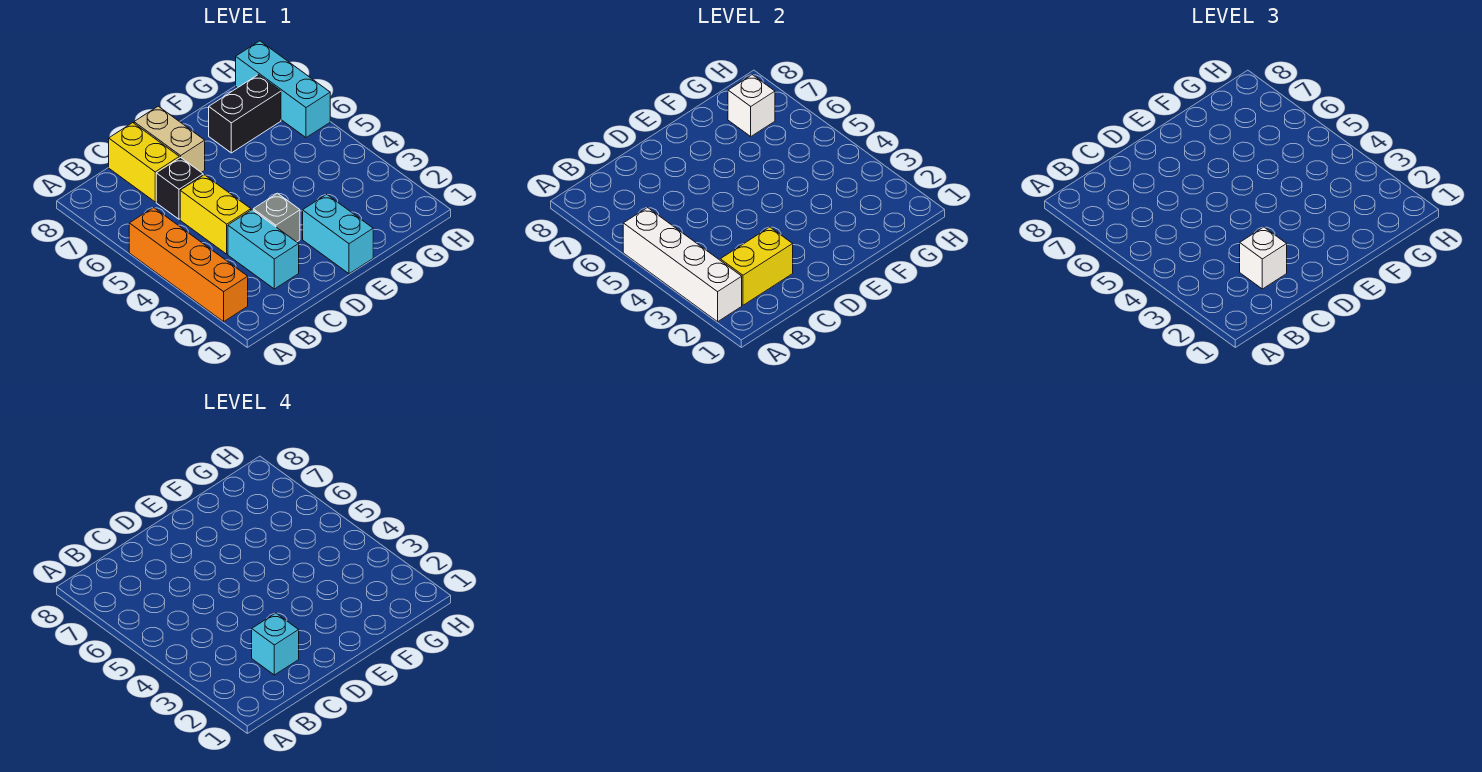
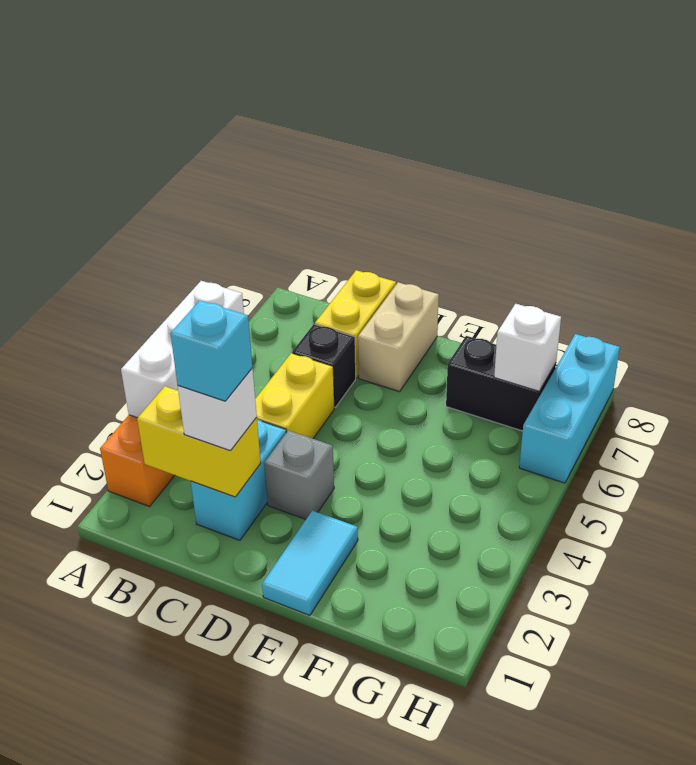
white 1x4 brick [623,208,742,322] -> white 1x3 brick [121,281,244,418]
cyan 1x2 brick [303,194,373,274] -> cyan 1x2 tile [262,510,358,615]

